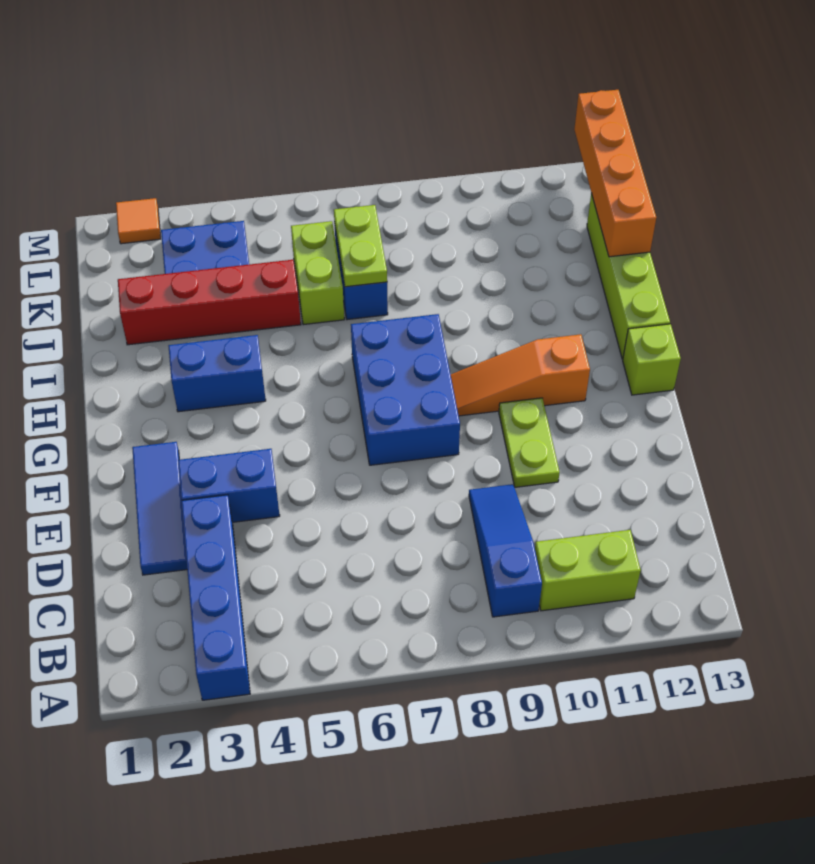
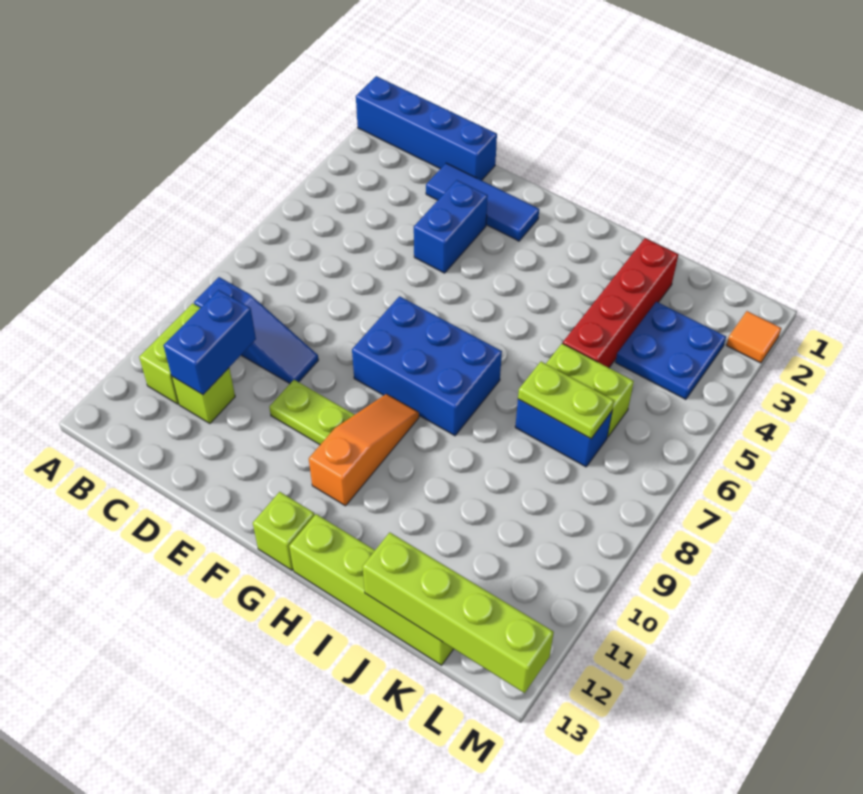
blue 1x4 brick [182,495,250,700] -> blue 1x4 brick moved to [356,76,497,180]
none -> lime 1x1 brick [172,368,235,424]
blue 1x2 brick [168,335,266,412] -> blue 1x2 brick moved to [164,290,256,395]
orange 1x4 brick [574,90,656,257] -> lime 1x4 brick [362,532,554,693]

